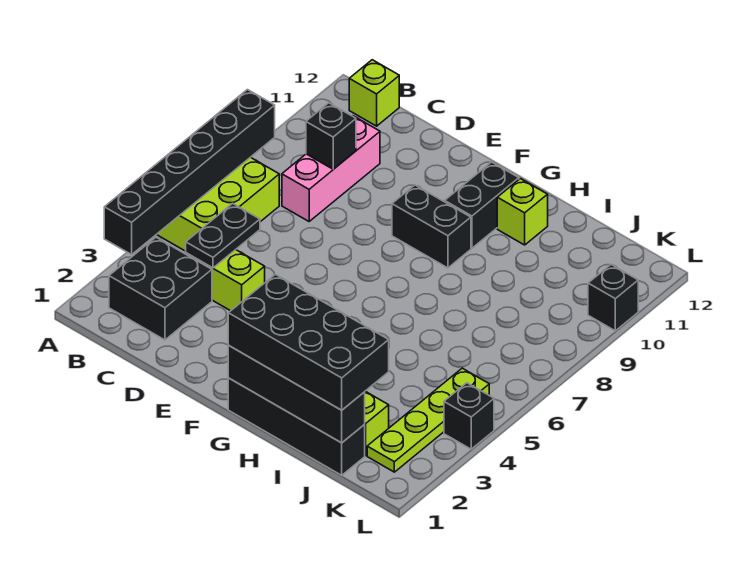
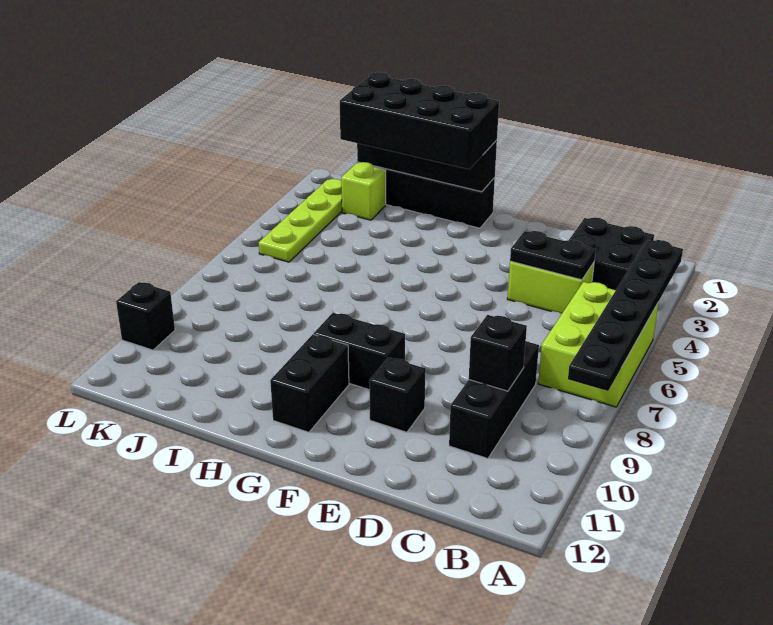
black 1x6 brick [104,90,275,255] -> black 1x6 plate [568,240,683,391]
lime 1x1 brick [349,60,399,126] -> none
black 1x2 plate [186,203,260,268] -> black 1x2 plate turned to [510,231,596,280]
pink 1x3 brick [282,116,380,221] -> black 1x3 brick [449,341,539,459]
lime 1x1 brick [497,179,548,245] -> none
black 1x1 brick [444,383,494,449] -> black 1x1 brick moved to [369,357,426,432]

